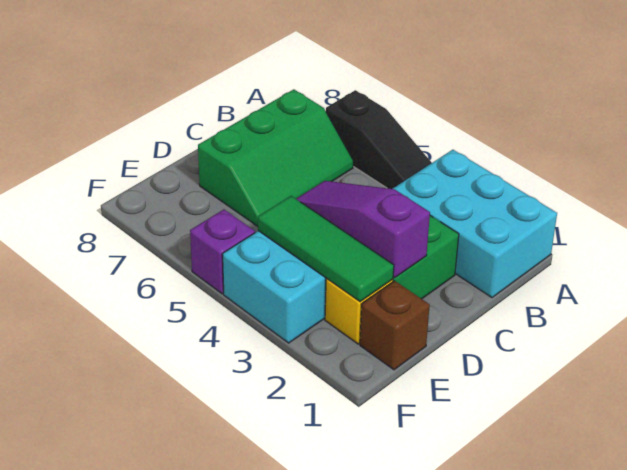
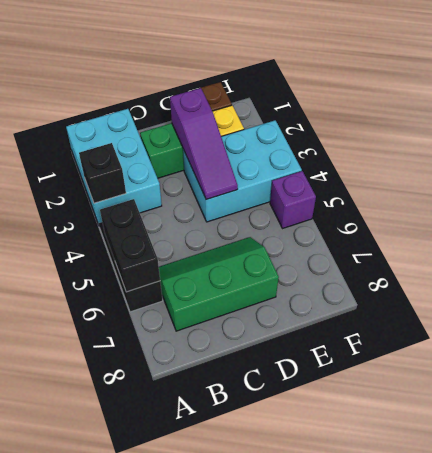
none -> black 1x1 brick [79,143,126,203]
none -> black 1x2 brick [100,199,160,292]
green 1x3 tile [258,196,394,302] -> none

